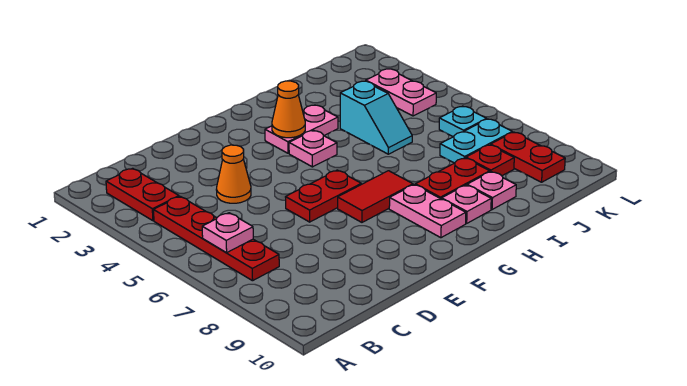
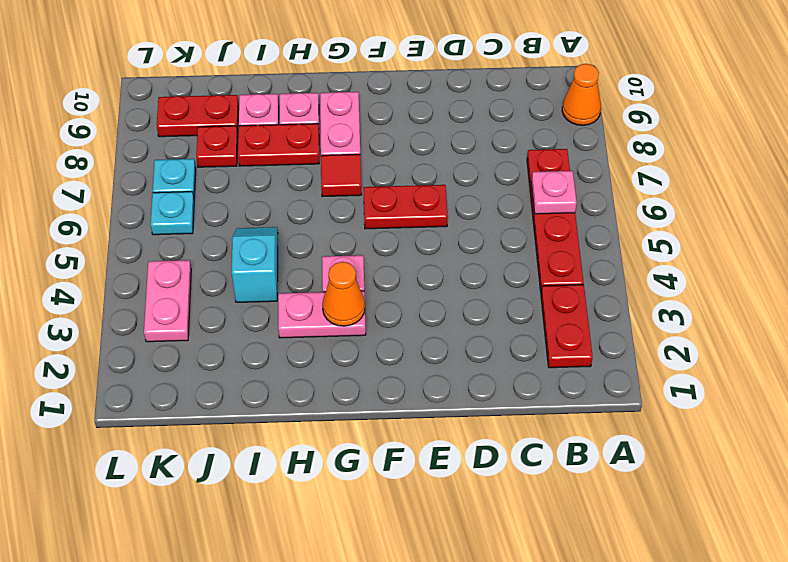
orange 1x1 cone [216,145,251,203] -> orange 1x1 cone moved to [562,64,601,125]
red 1x2 tile [338,171,413,222] -> red 1x1 tile [321,154,362,197]
cyan 1x2 plate [440,119,512,163] -> cyan 1x1 plate [153,159,196,198]
red 1x2 plate [491,132,565,182] -> red 1x2 plate turned to [157,95,239,137]

